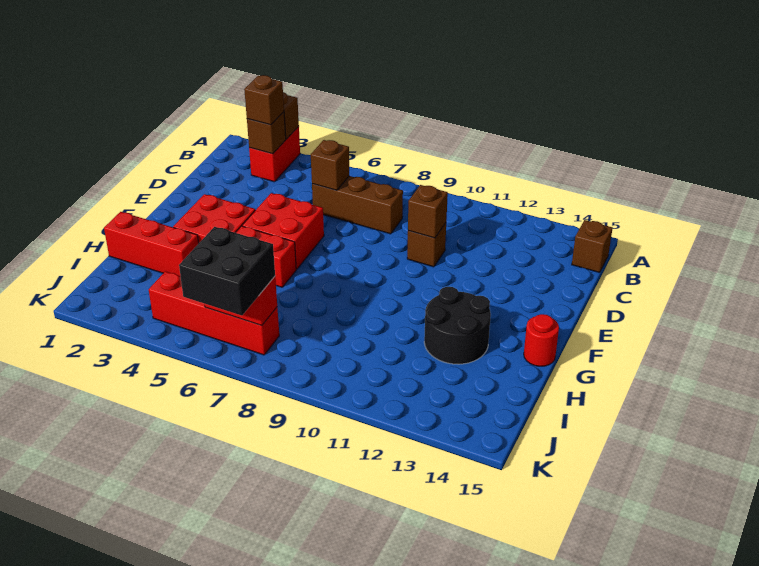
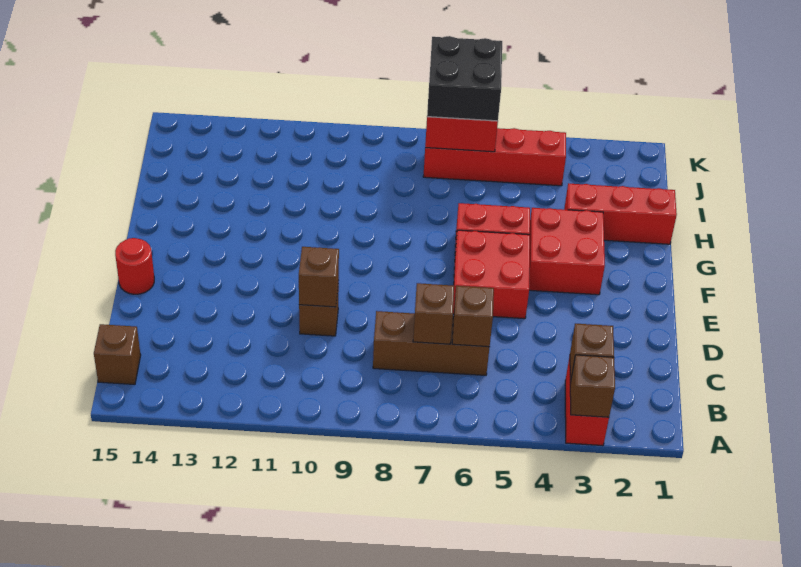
brown 1x1 brick [244,75,284,125] -> brown 1x1 brick moved to [413,283,454,344]
black 2x2 round brick [424,287,491,364] -> none
red 1x1 round brick [524,314,559,366] -> red 1x1 round brick moved to [115,238,154,294]

